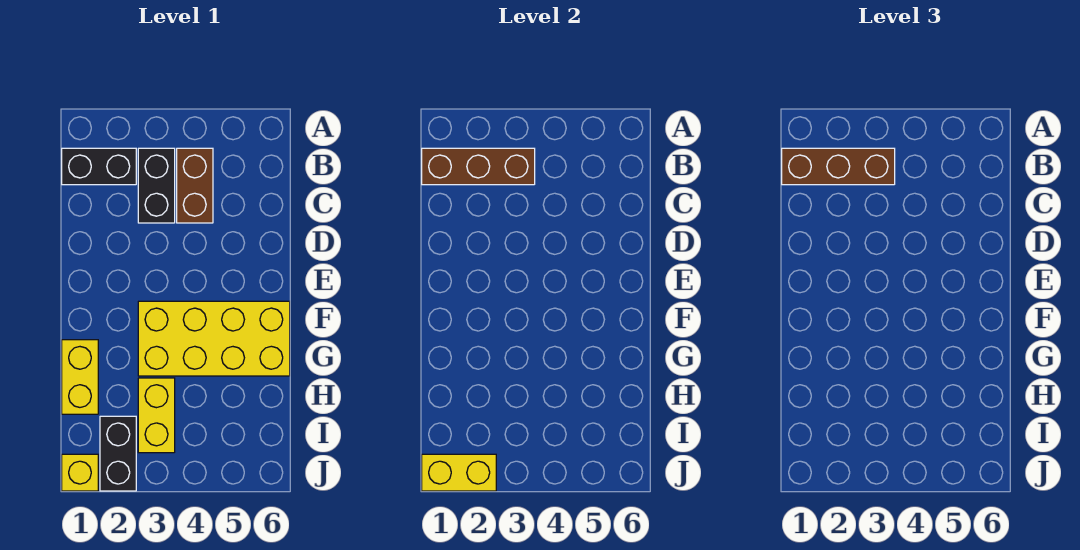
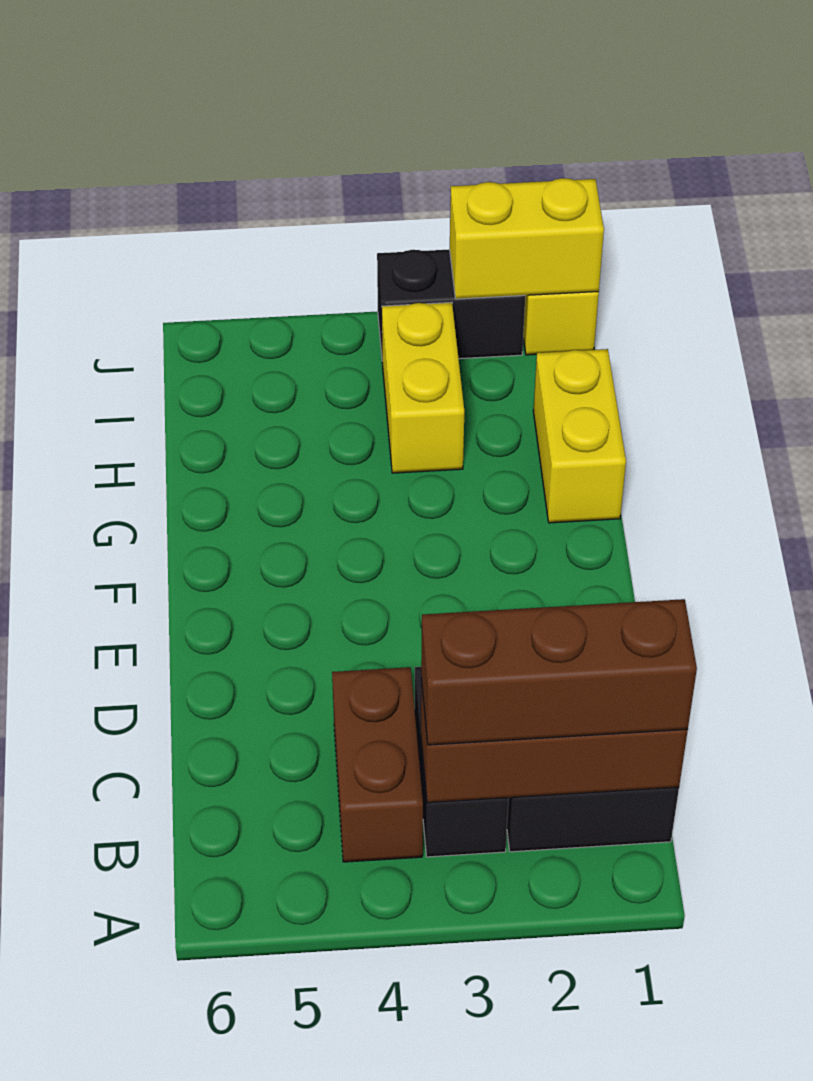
yellow 2x4 brick [138,301,290,376] -> none
black 1x2 brick [100,416,136,491] -> black 1x2 brick turned to [377,249,525,359]

